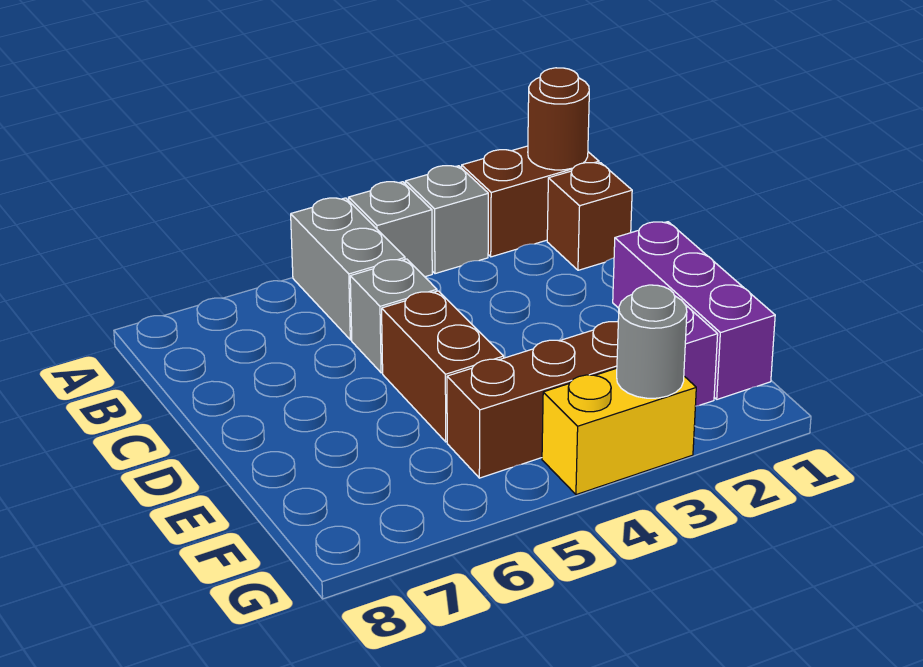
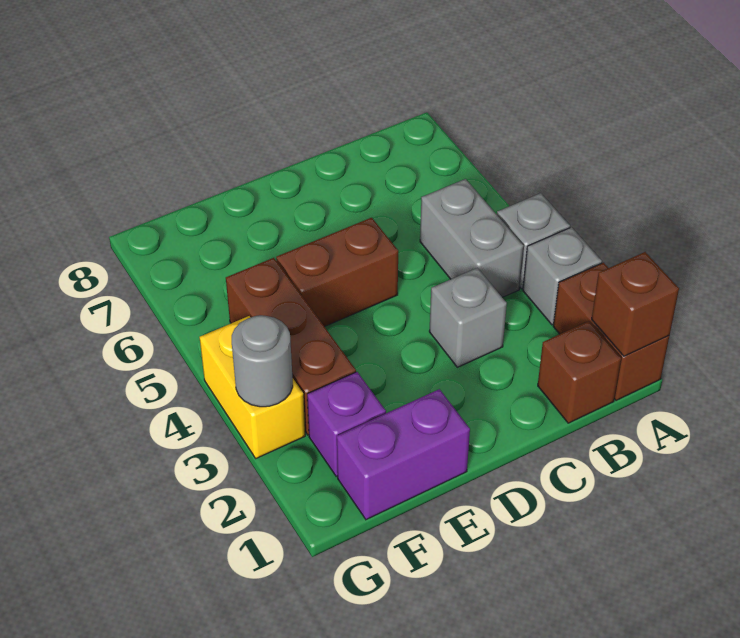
brown 1x1 round brick [528,68,589,170] -> brown 1x1 brick [592,252,679,356]
grey 1x2 brick [291,198,405,340] -> grey 1x2 brick turned to [420,179,524,297]
grey 1x1 brick [350,259,437,373] -> grey 1x1 brick moved to [429,268,507,367]
purple 1x3 brick [613,222,775,399] -> purple 1x2 brick [337,389,470,520]

